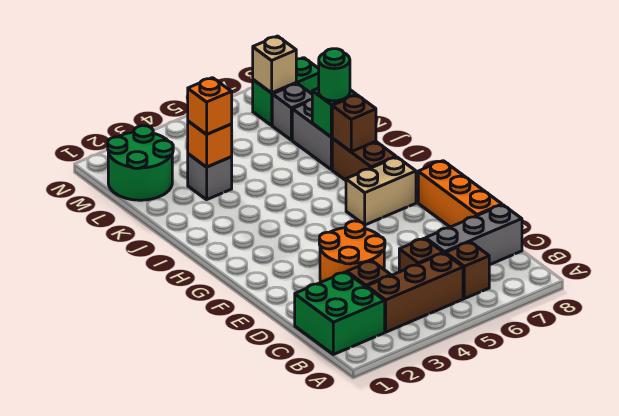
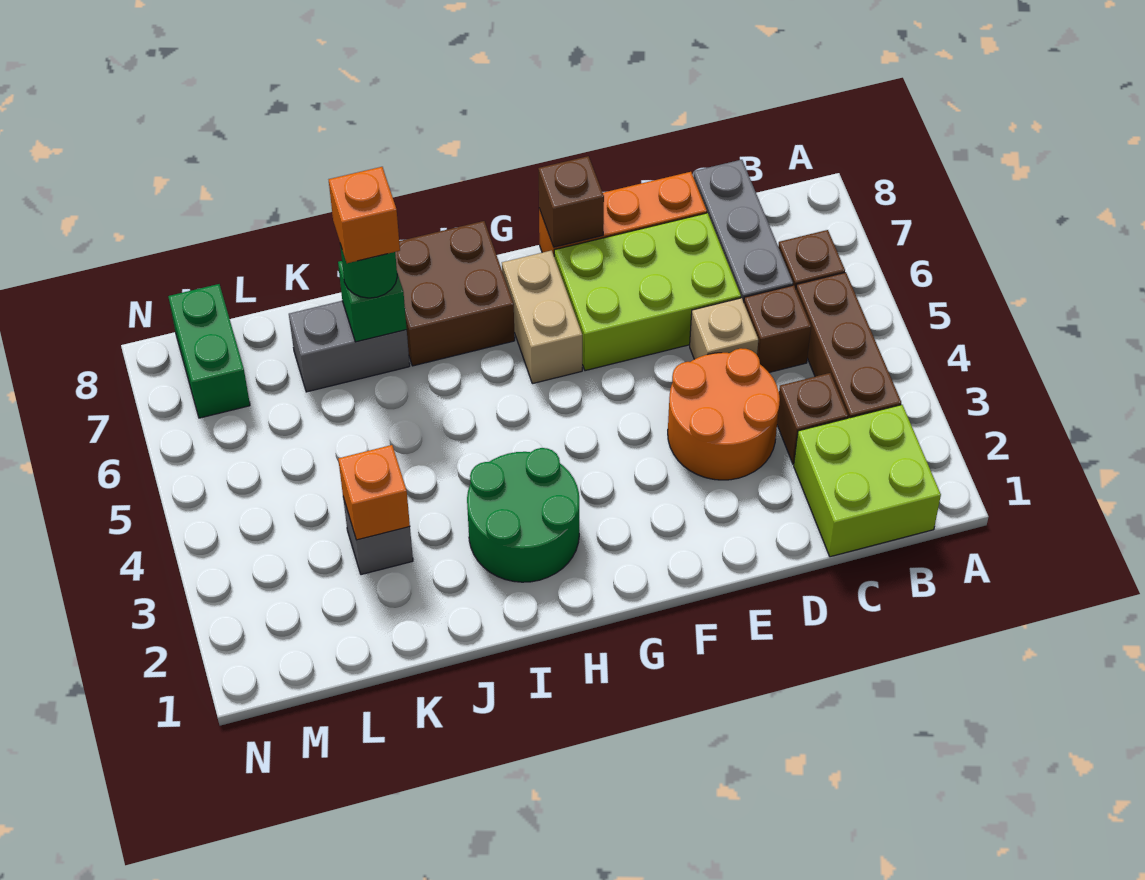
green 2x2 brick [295,272,385,355] -> lime 2x2 brick [794,405,941,557]
none -> lime 2x3 brick [554,213,741,371]
brown 1x2 brick [332,138,396,180] -> brown 2x2 brick [395,221,515,366]
brown 1x1 brick [332,95,376,152] -> brown 1x1 brick moved to [538,156,604,247]
orange 1x1 brick [188,78,232,134] -> orange 1x1 brick moved to [329,167,400,263]
green 2x2 round brick [108,126,173,200] -> green 2x2 round brick moved to [467,448,579,582]
grey 1x1 brick [272,83,312,140] -> none
tan 1x1 brick [253,36,296,93] -> tan 1x1 brick moved to [690,298,758,359]

